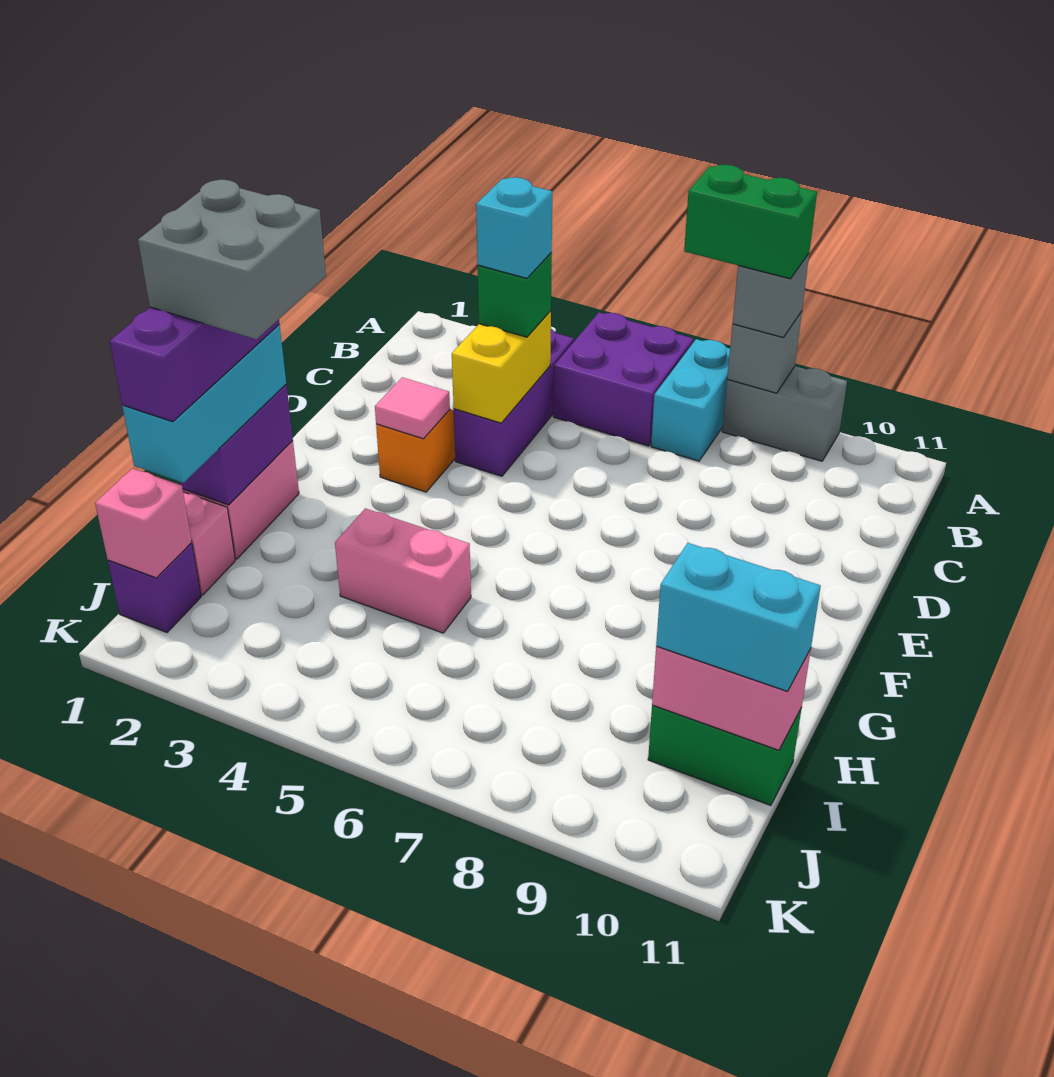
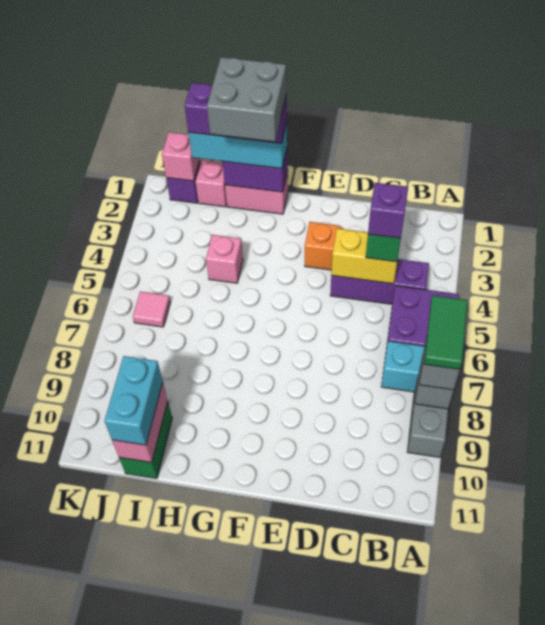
green 1x2 brick [684,165,817,279] -> green 1x2 tile [424,295,467,369]
cyan 1x1 brick [476,177,552,278] -> purple 1x1 brick [368,183,408,239]
pink 1x1 tile [375,377,450,439] -> pink 1x1 tile moved to [133,292,170,327]
pink 1x2 brick [335,508,471,633] -> pink 1x1 brick [206,235,243,283]

